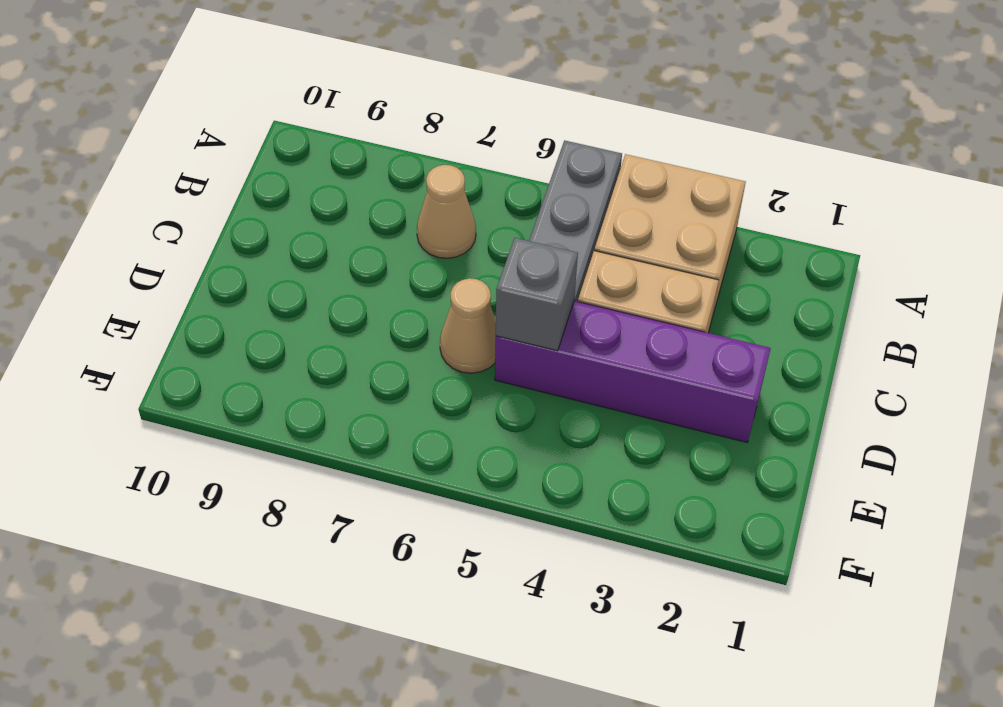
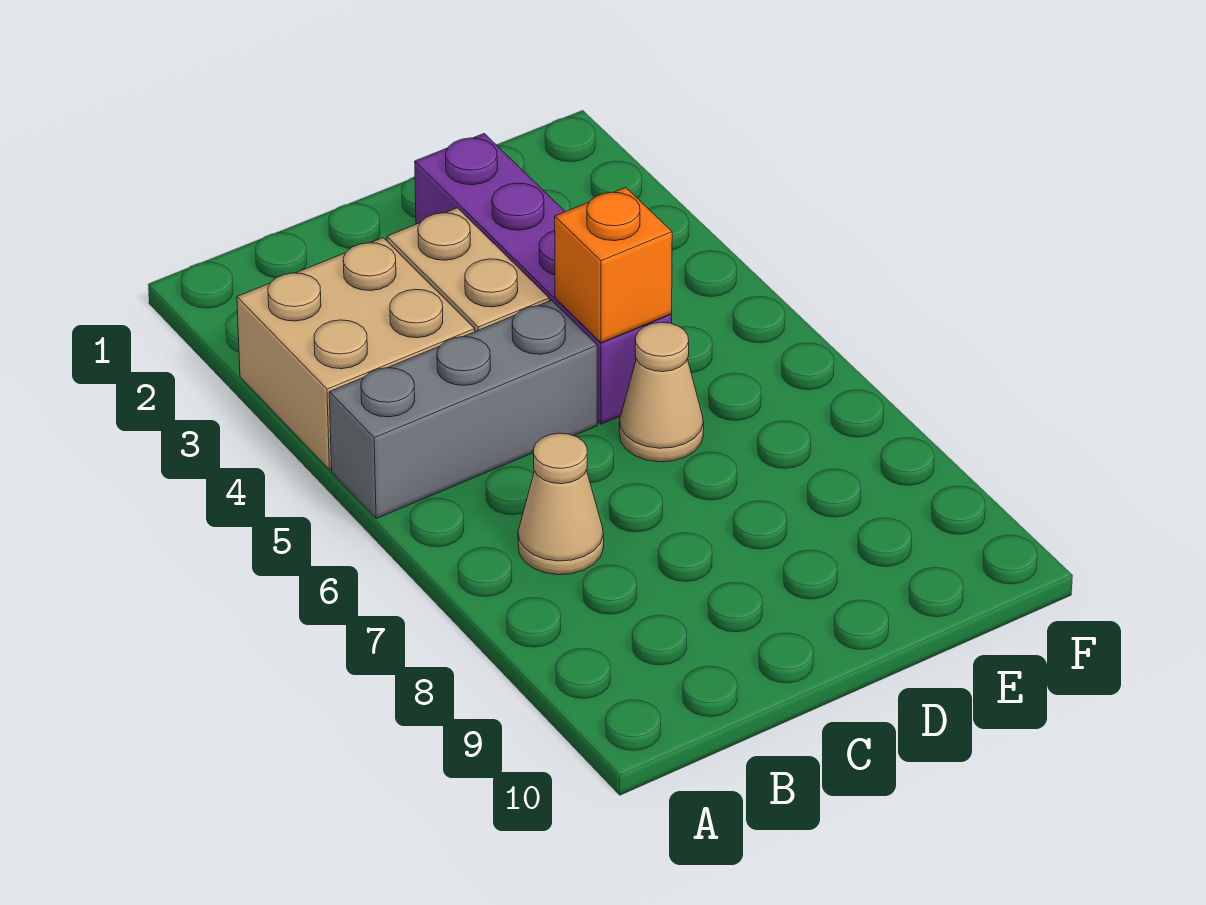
grey 1x1 brick [496,238,578,351] -> orange 1x1 brick [555,187,672,343]

